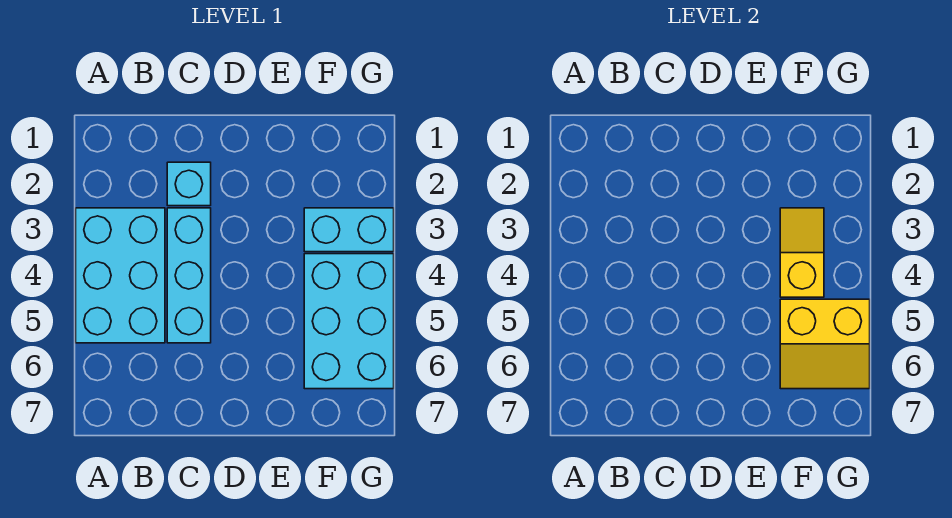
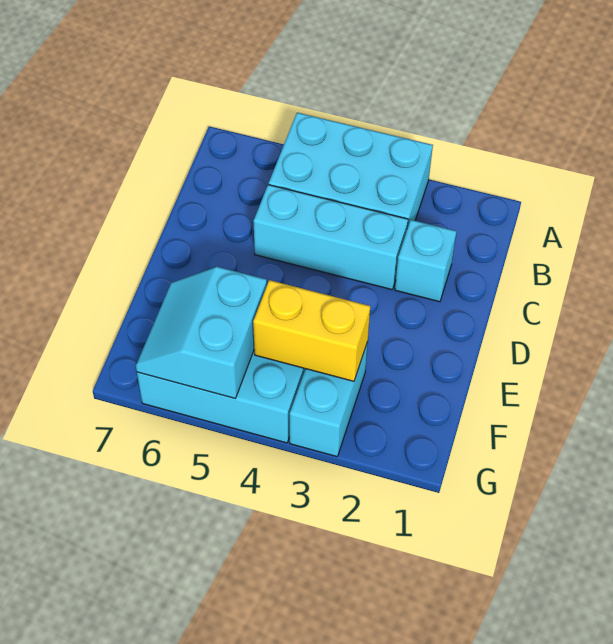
yellow 1x2 slope [780,208,824,297] -> yellow 1x2 brick [253,280,370,381]
yellow 2x2 slope [780,299,870,389] -> cyan 2x2 slope [136,267,267,398]

